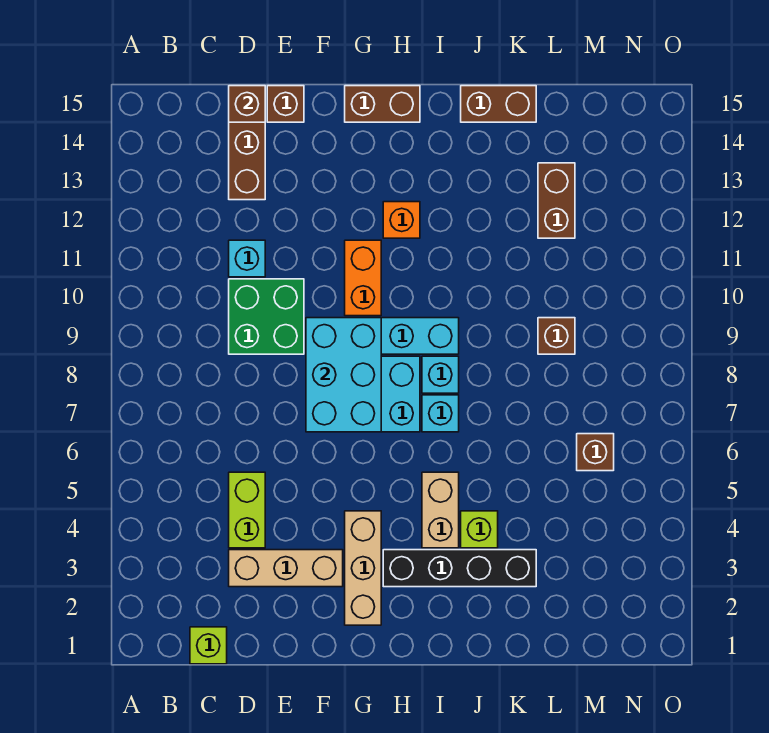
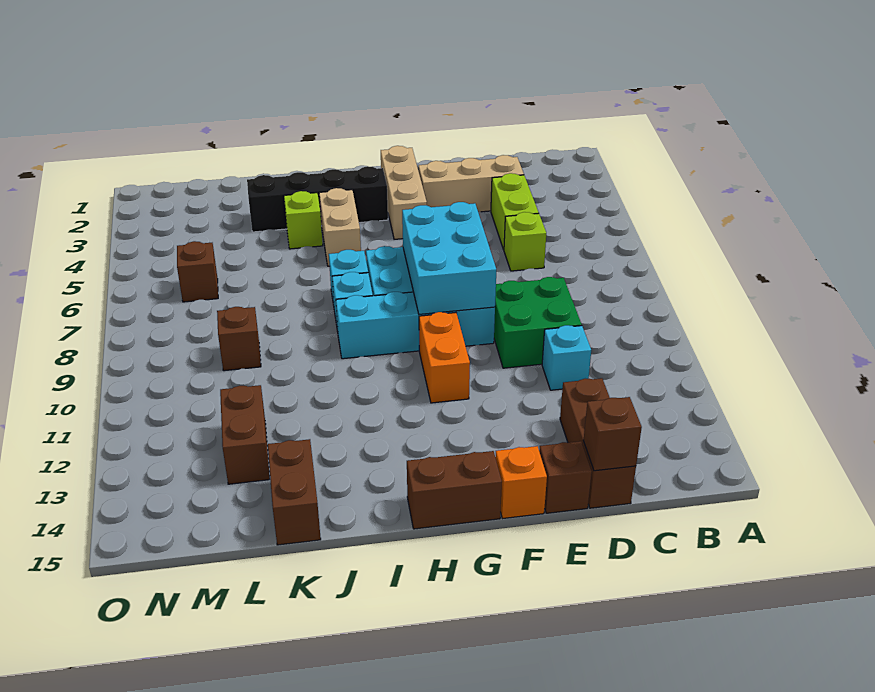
lime 1x1 brick [190,627,227,664] -> lime 1x1 brick moved to [504,212,546,271]
orange 1x1 brick [383,202,420,238] -> orange 1x1 brick moved to [495,446,547,519]
brown 1x2 brick [461,86,536,122] -> brown 1x2 brick turned to [268,439,321,545]

